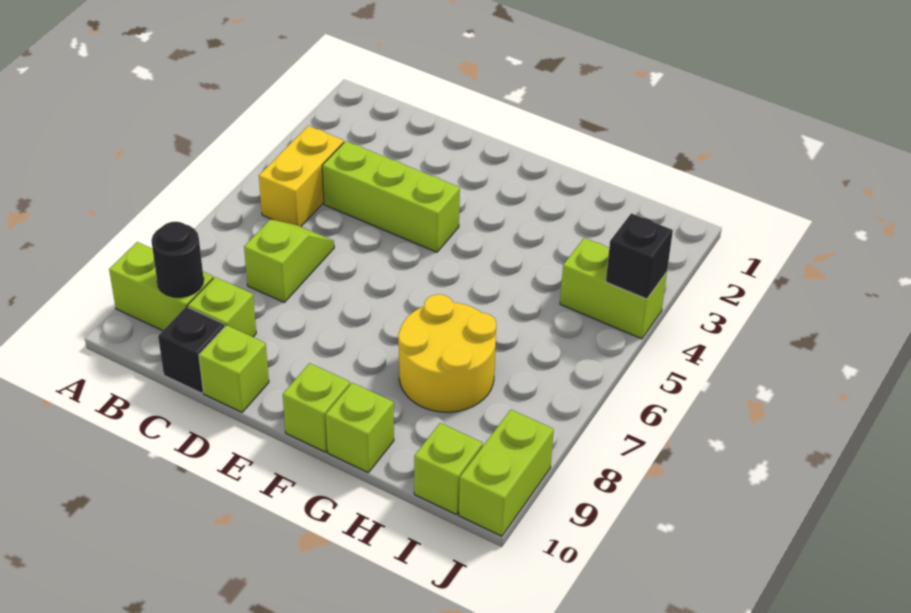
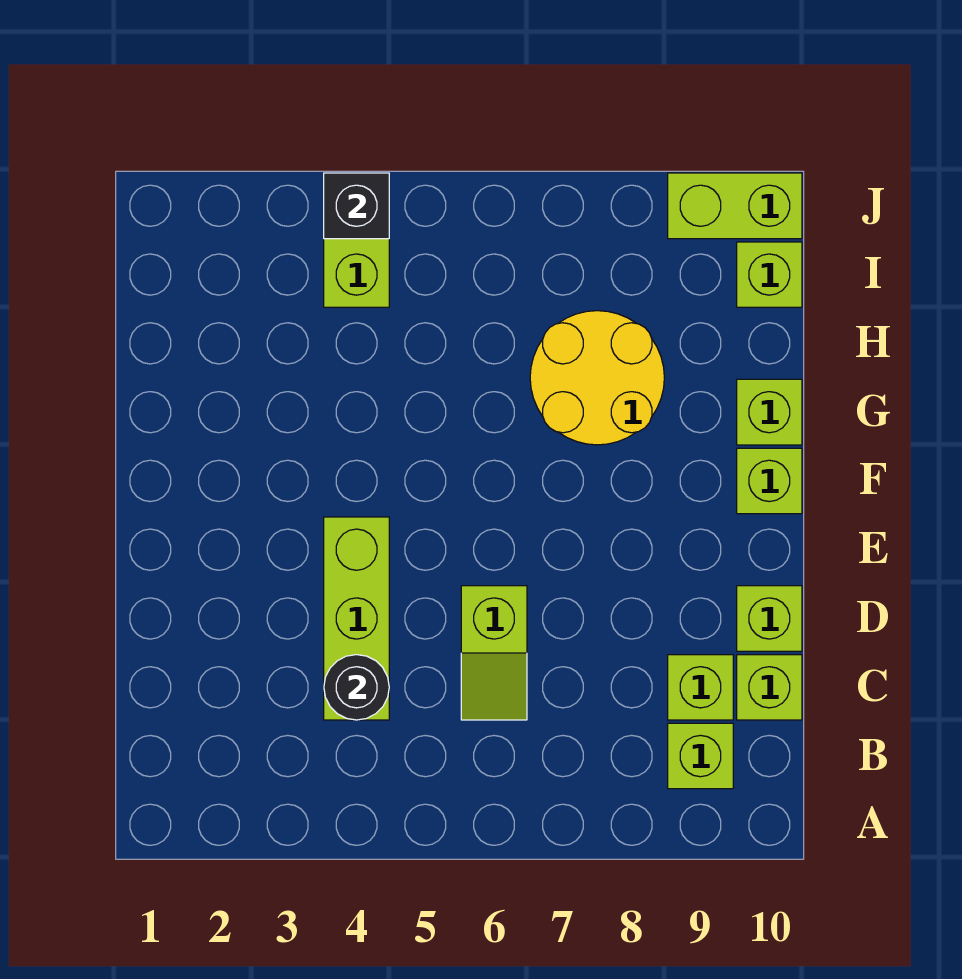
lime 1x2 brick [109,242,213,331] -> lime 1x1 brick [668,723,733,789]
yellow 1x2 brick [259,126,344,226] -> none
black 1x1 round brick [151,222,204,297] -> black 1x1 round brick moved to [324,655,389,720]
lime 1x2 slope [244,219,334,302] -> lime 1x2 slope turned to [461,586,527,720]
black 1x1 brick [158,307,225,393] -> lime 1x1 brick [737,655,802,720]

